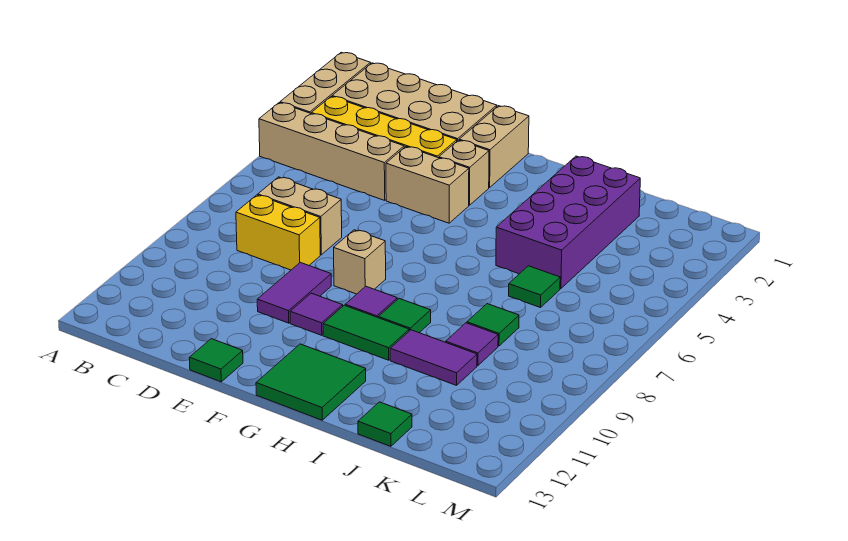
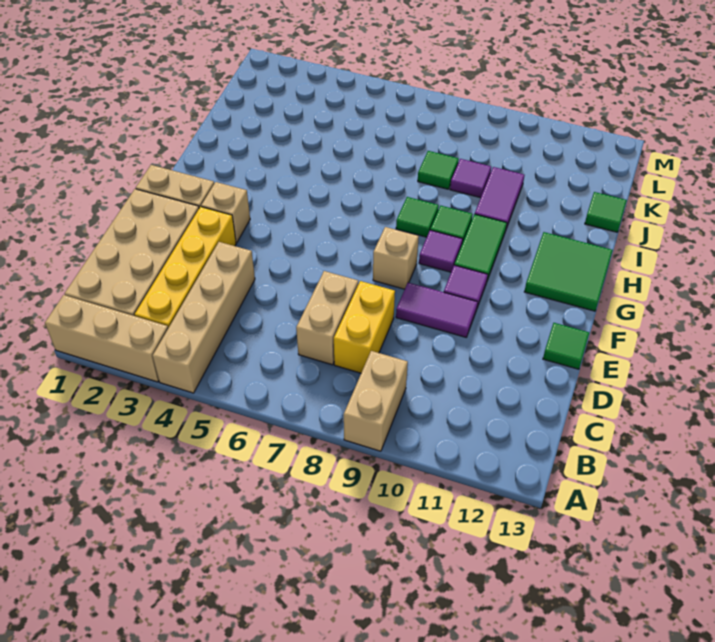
tan 1x2 brick [386,147,469,223] -> tan 1x2 brick moved to [344,351,408,451]
purple 2x4 brick [496,156,640,289] -> none
green 1x1 tile [509,266,560,308] -> green 1x1 tile moved to [396,197,439,237]

